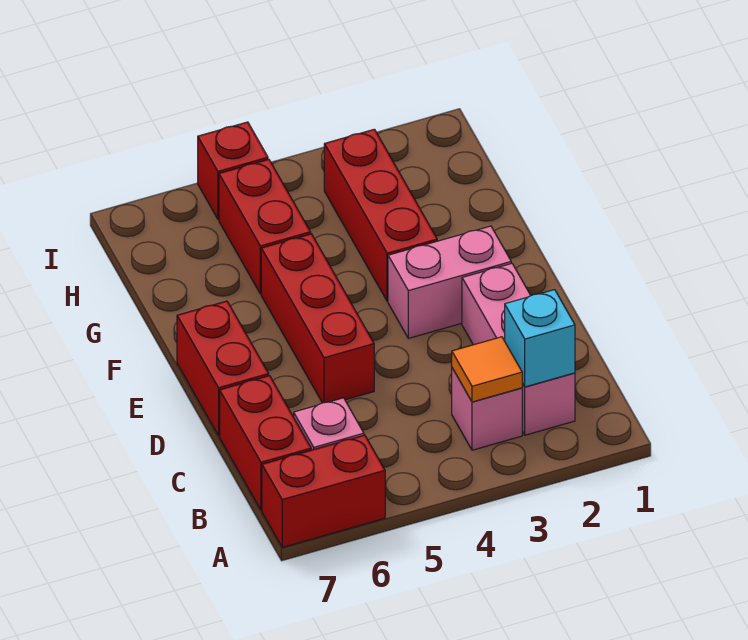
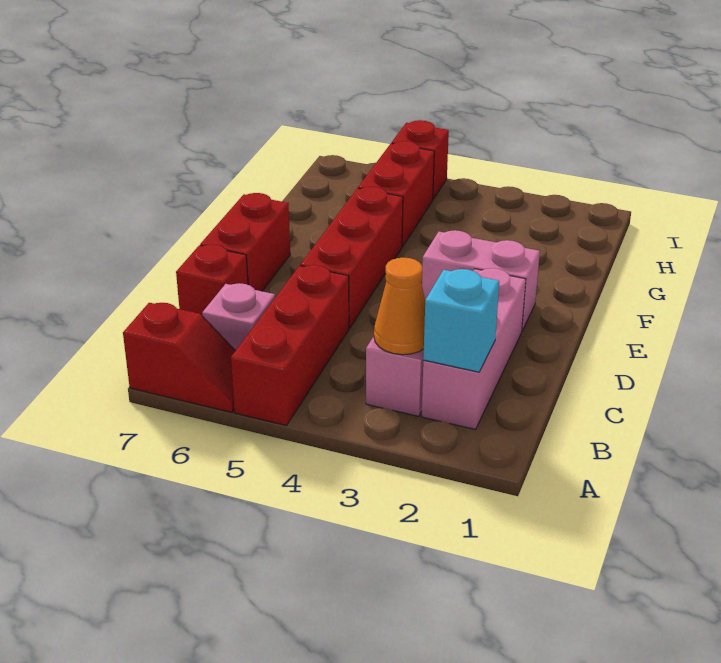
red 1x2 brick [262,435,385,547] -> red 1x2 slope [123,303,235,412]
orange 1x1 tile [452,337,522,402] -> orange 1x1 cone [374,258,425,355]
red 1x2 brick [220,376,311,510] -> red 1x1 brick [176,244,248,316]
red 1x3 brick [324,129,437,301] -> red 1x3 brick moved to [231,265,349,426]

